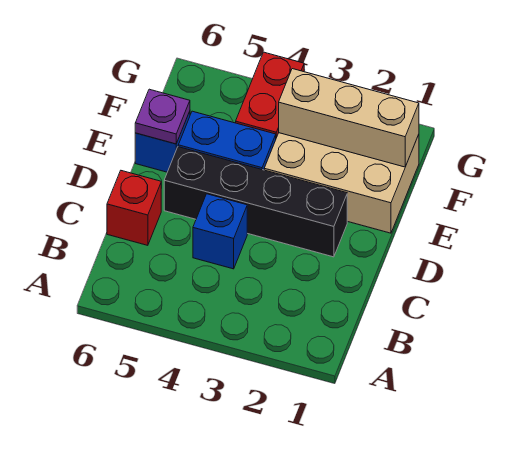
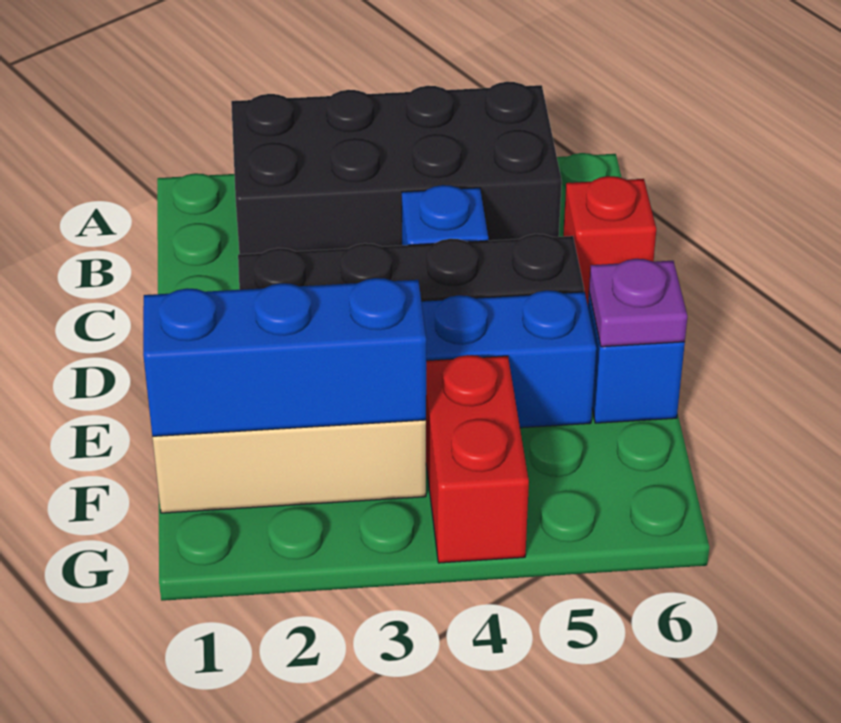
none -> black 2x4 brick [231,82,562,254]
tan 1x3 brick [279,69,419,167] -> blue 1x3 brick [143,278,426,436]

